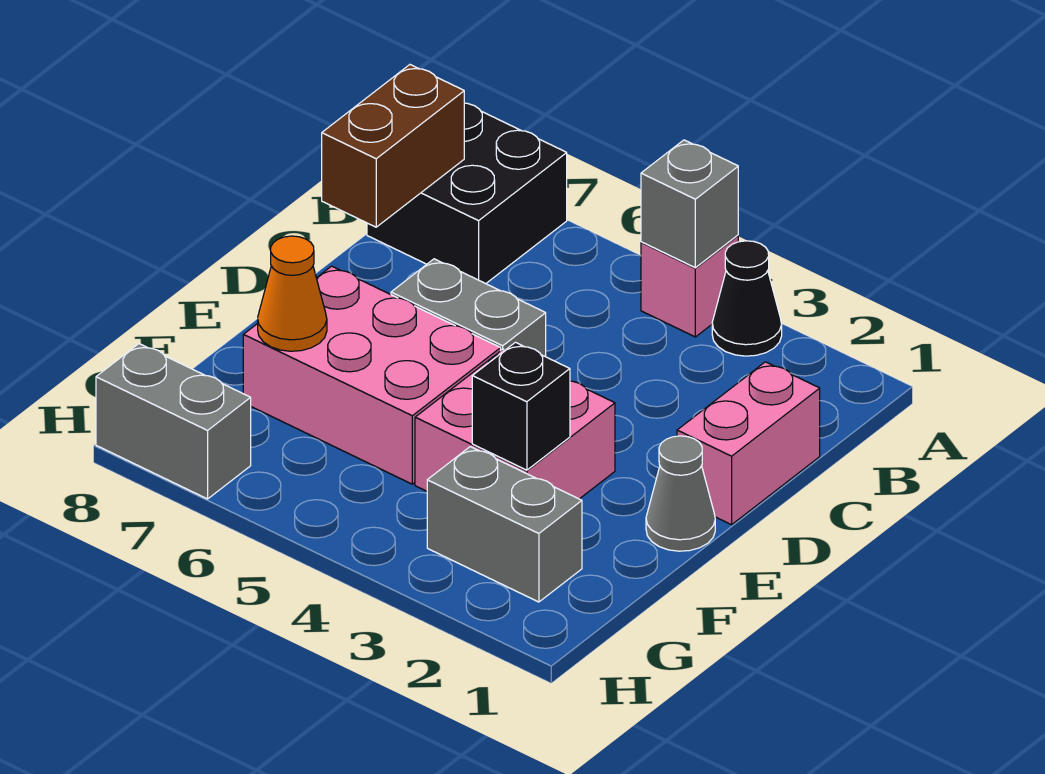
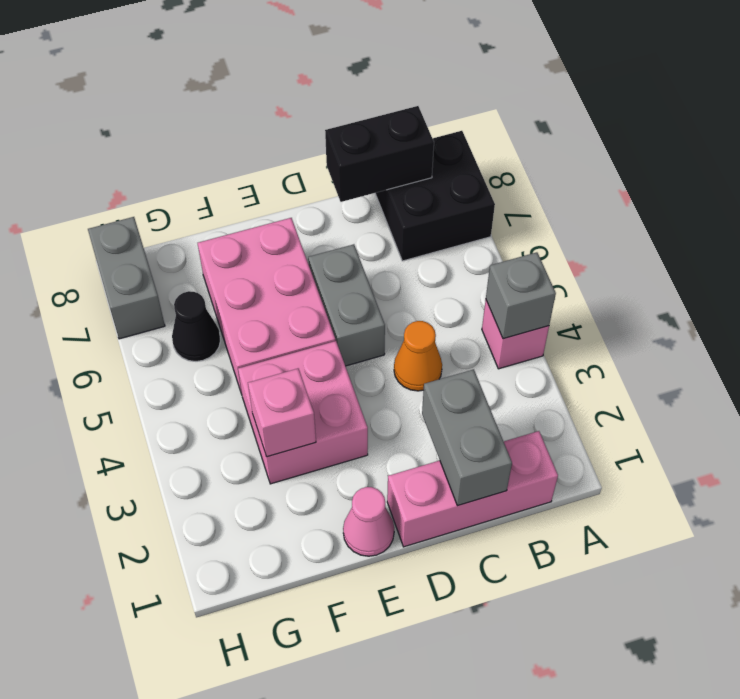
black 1x1 cone [712,241,782,356] -> black 1x1 cone moved to [172,291,221,361]
brown 1x2 brick [322,65,464,227] -> black 1x2 brick [325,106,434,202]
pink 1x2 brick [677,362,820,525] -> pink 1x3 brick [387,431,558,547]
grey 1x1 cone [646,436,715,551] -> pink 1x1 cone [343,487,394,556]
black 1x1 brick [472,342,570,470] -> pink 1x1 brick [248,369,316,457]
orange 1x1 cone [258,236,327,351] -> orange 1x1 cone moved to [394,321,442,391]
grey 1x2 brick [427,447,582,602] -> grey 1x2 brick moved to [422,369,512,506]

